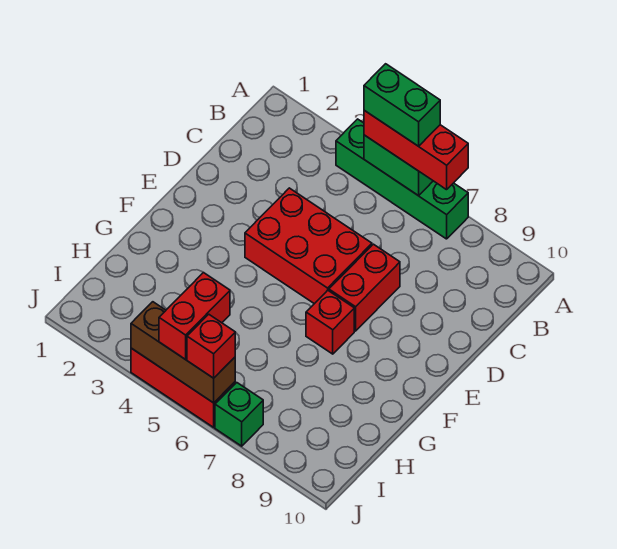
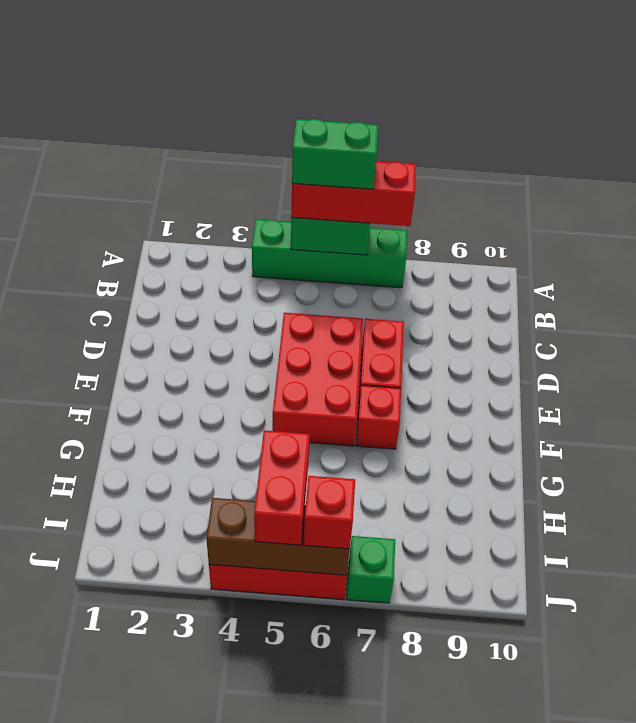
red 2x3 brick [245,188,372,304] -> red 2x3 brick turned to [273,313,363,446]

